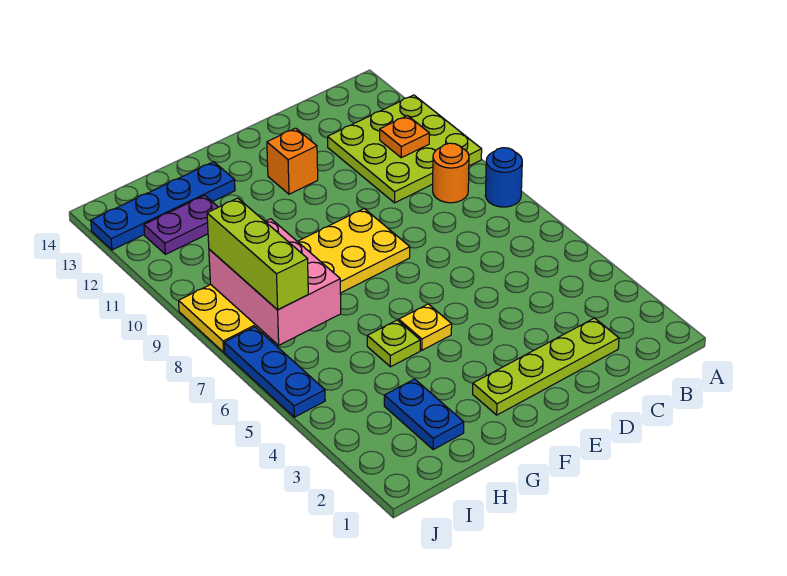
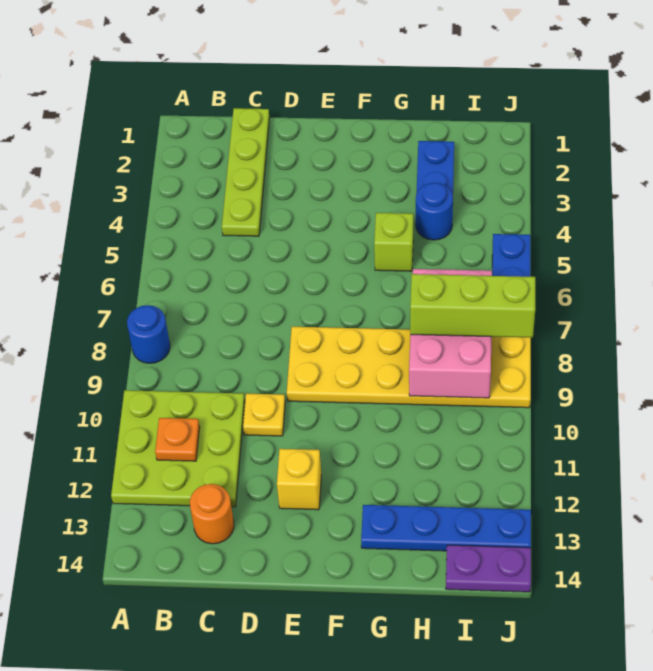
orange 1x1 round brick [433,143,469,203] -> orange 1x1 round brick moved to [190,484,234,544]
lime 1x4 plate [473,318,619,415] -> lime 1x4 plate turned to [222,108,270,236]
orange 1x1 brick [267,128,318,194] -> yellow 1x1 brick [277,449,321,510]
yellow 1x1 plate [399,304,452,350] -> yellow 1x1 plate moved to [243,394,285,436]
lime 1x1 plate [367,320,420,367] -> lime 1x1 brick [374,213,413,271]
none -> blue 1x1 round brick [416,183,453,240]
purple 1x2 plate [144,195,218,254] -> purple 1x2 plate moved to [446,545,531,592]
lime 1x3 brick [207,198,308,310] -> lime 1x3 brick turned to [410,274,535,338]

